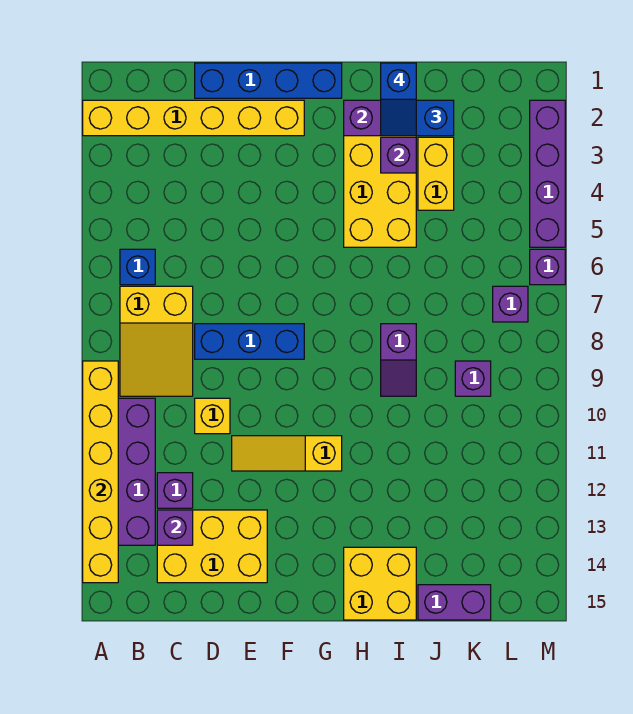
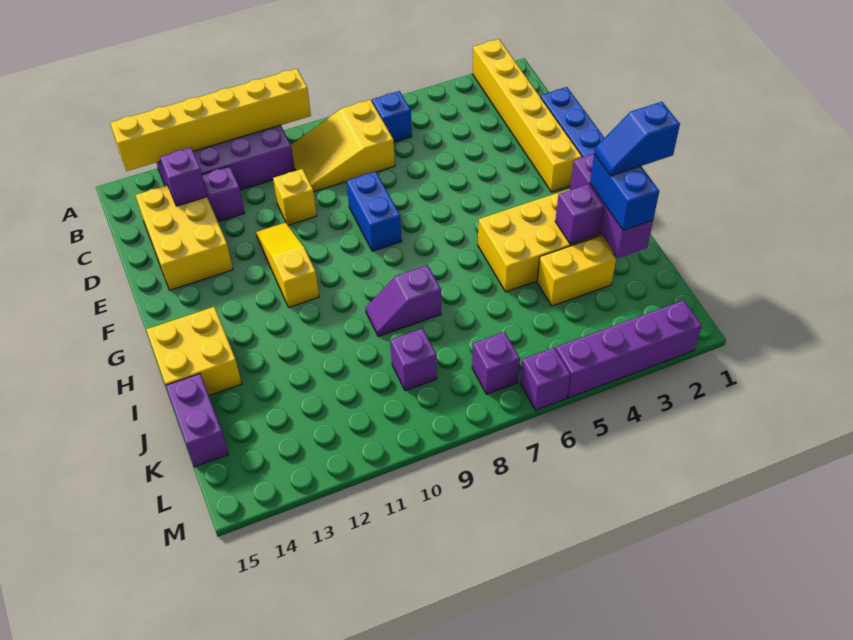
blue 1x3 brick [195,324,304,359] -> blue 1x2 brick [347,171,402,251]

